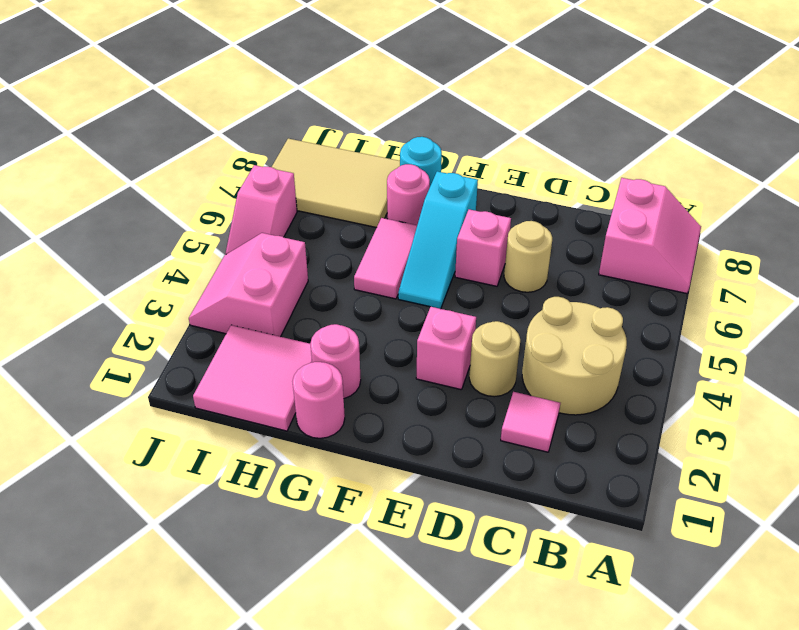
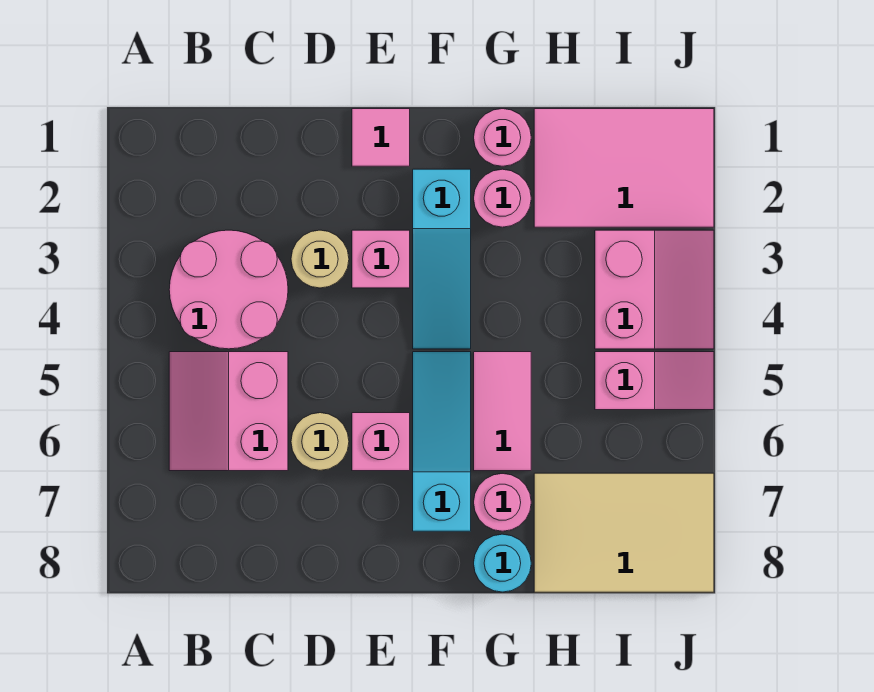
pink 2x2 slope [599,178,701,294] -> pink 2x2 slope moved to [169,352,288,471]
tan 2x2 round brick [522,297,627,415] -> pink 2x2 round brick [169,230,288,349]
pink 1x1 tile [501,392,560,452] -> pink 1x1 tile moved to [352,109,410,166]
none -> cyan 1x3 slope [413,169,471,349]
pink 2x2 tile [193,325,312,431] -> pink 2x3 tile [534,109,714,227]
pink 1x2 slope [225,165,297,255] -> pink 1x2 slope turned to [595,352,714,410]

